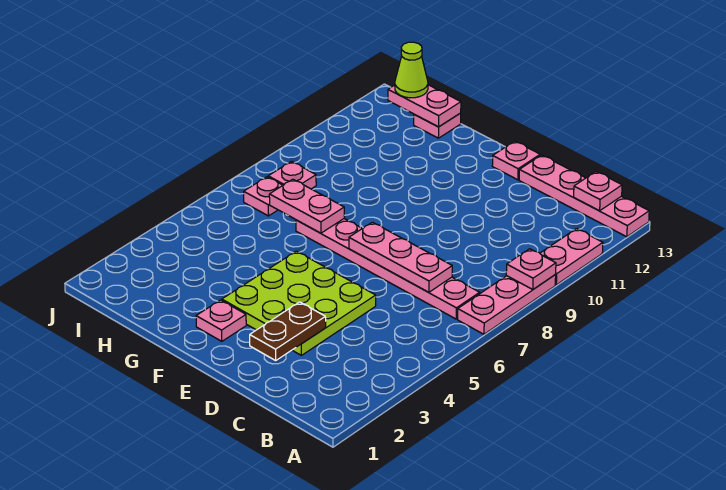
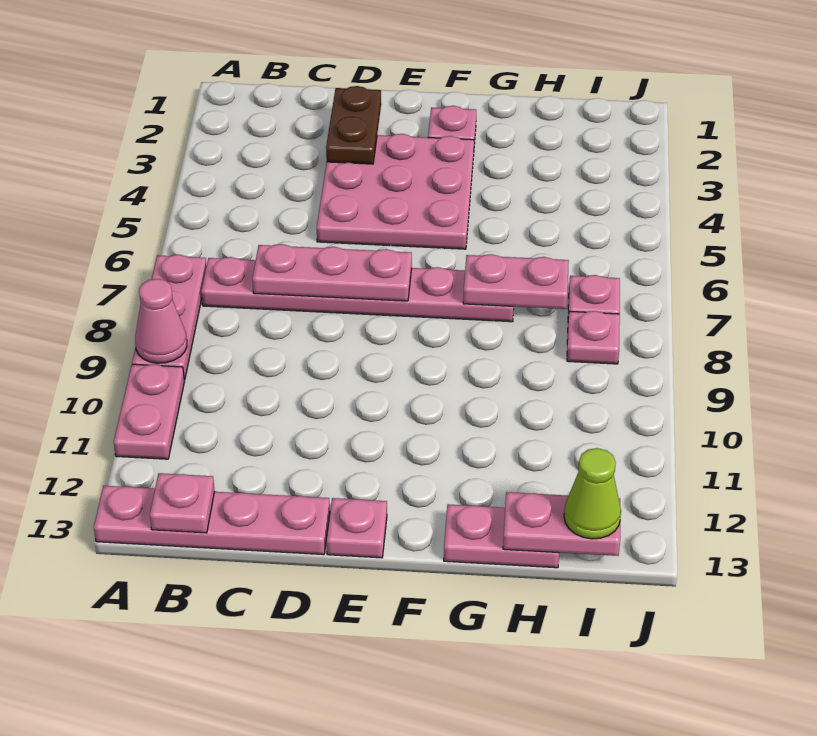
pink 1x1 plate [506,249,556,289] -> pink 1x1 cone [135,279,187,363]
lime 3x3 plate [222,251,376,355] -> pink 3x3 plate [317,134,474,249]
pink 1x1 plate [414,113,461,138] -> pink 1x2 plate [444,504,559,568]

